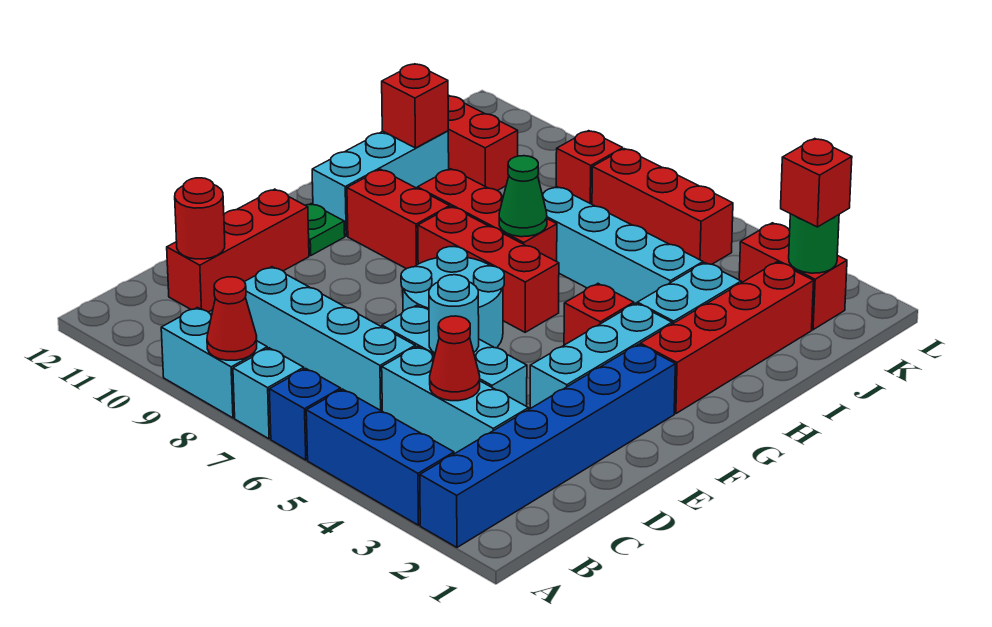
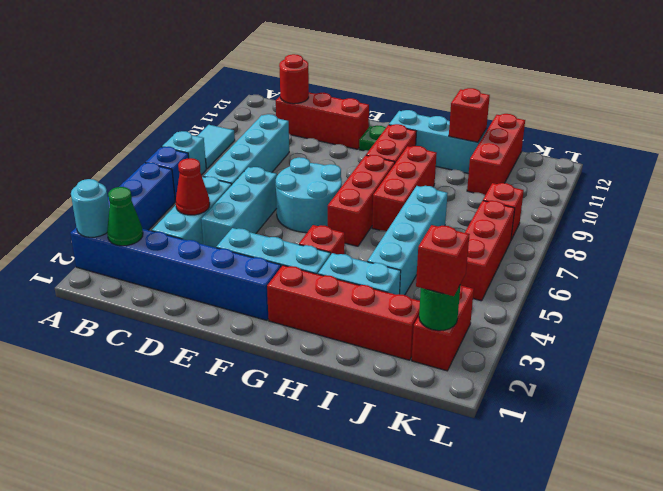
cyan 1x2 brick [161,307,267,418] -> cyan 1x2 tile [198,125,235,169]
red 1x1 cone [207,277,257,360] -> none
cyan 1x1 round brick [429,275,479,353] -> cyan 1x1 round brick moved to [71,179,109,237]
green 1x1 cone [499,156,547,237] -> green 1x1 cone moved to [107,187,143,246]

